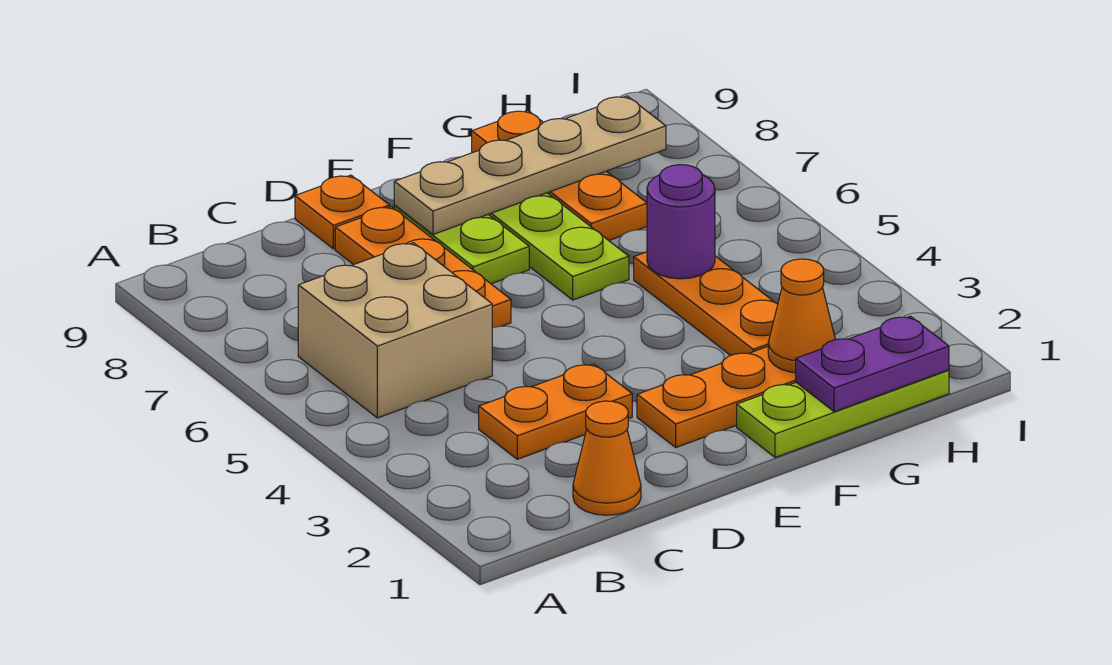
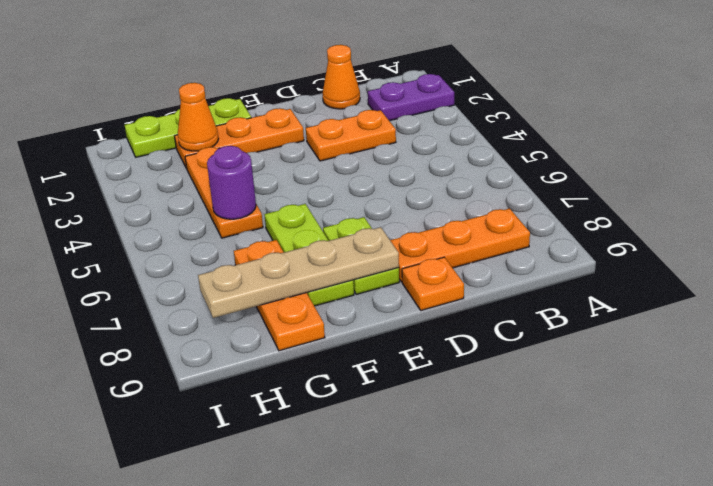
tan 2x2 brick [298,243,492,418] -> none
orange 1x3 plate [335,207,511,328] -> orange 1x3 plate turned to [390,209,530,282]
purple 1x2 plate [796,316,949,412] -> purple 1x2 plate moved to [368,74,454,121]

